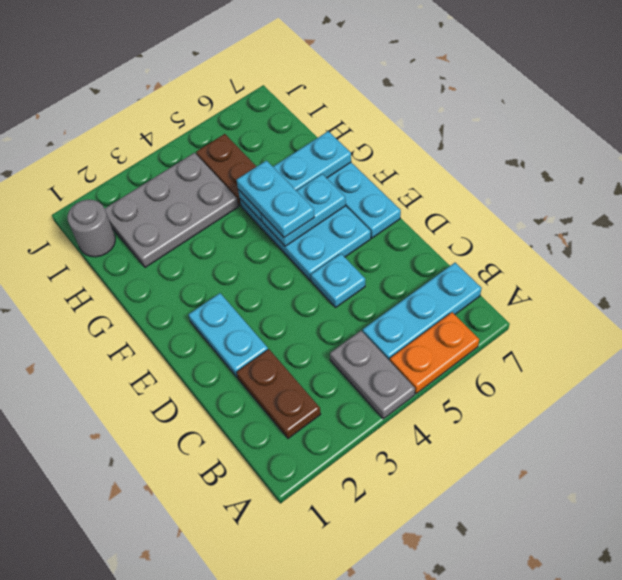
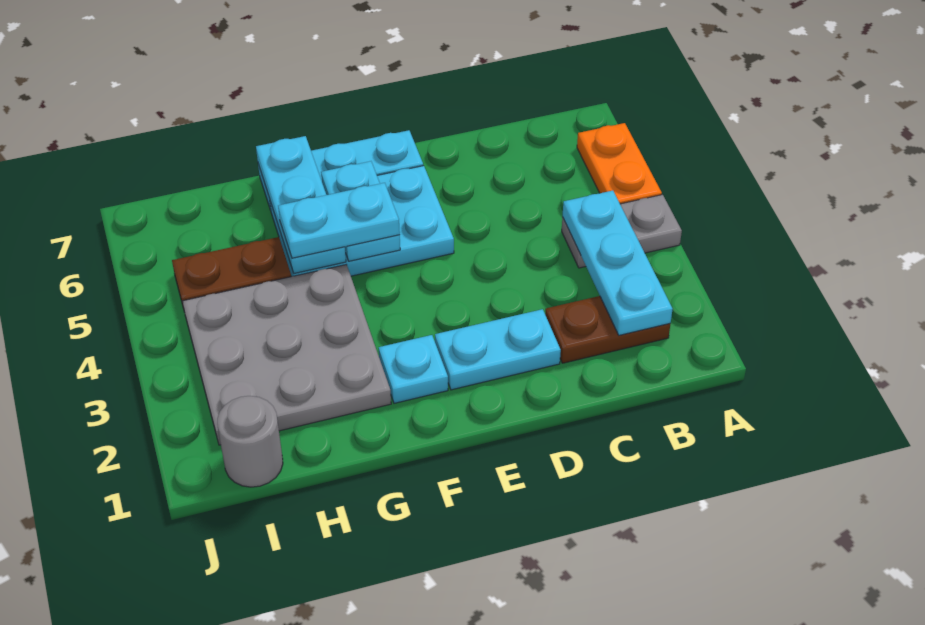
cyan 1x3 plate [363,263,482,361] -> cyan 1x3 plate moved to [563,191,673,335]
cyan 1x1 plate [311,254,365,308] -> cyan 1x1 plate moved to [379,335,448,403]
grey 2x3 plate [105,153,239,267] -> grey 3x3 plate [183,265,391,445]

